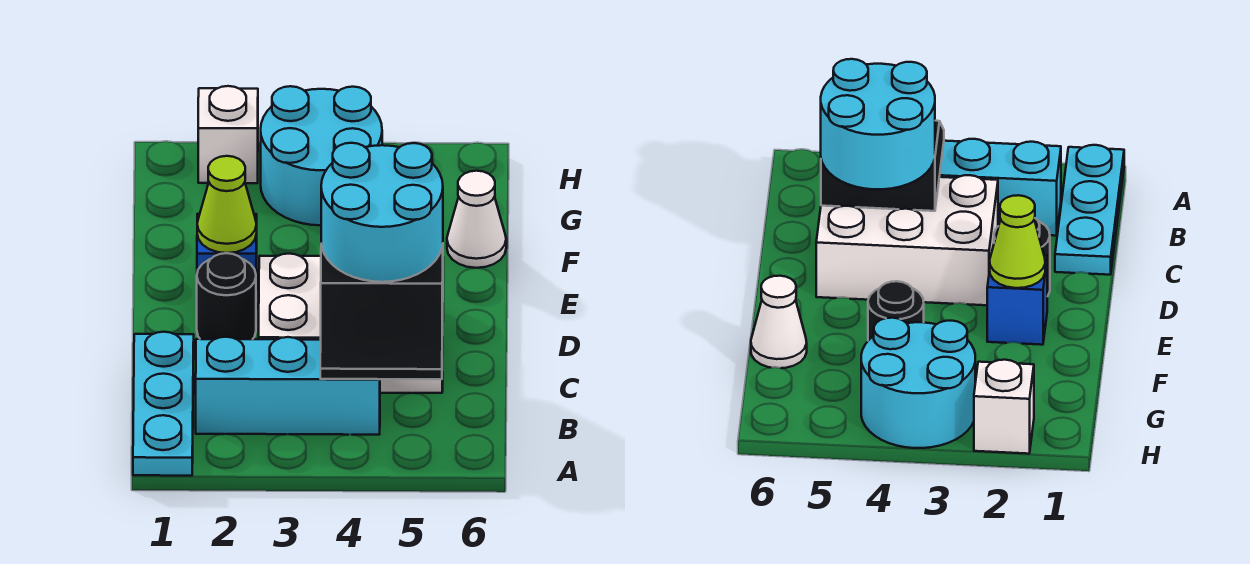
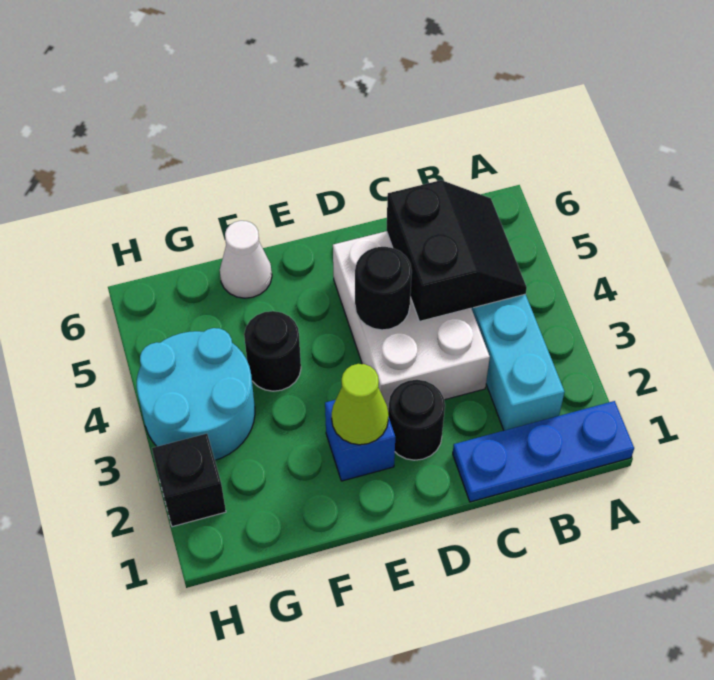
cyan 1x3 plate [133,332,194,476] -> blue 1x3 plate [453,401,634,502]
cyan 2x2 round brick [321,143,443,282] -> none
none -> black 1x1 round brick [355,247,412,330]
white 1x1 brick [198,86,258,183] -> black 1x1 brick [152,434,226,527]

